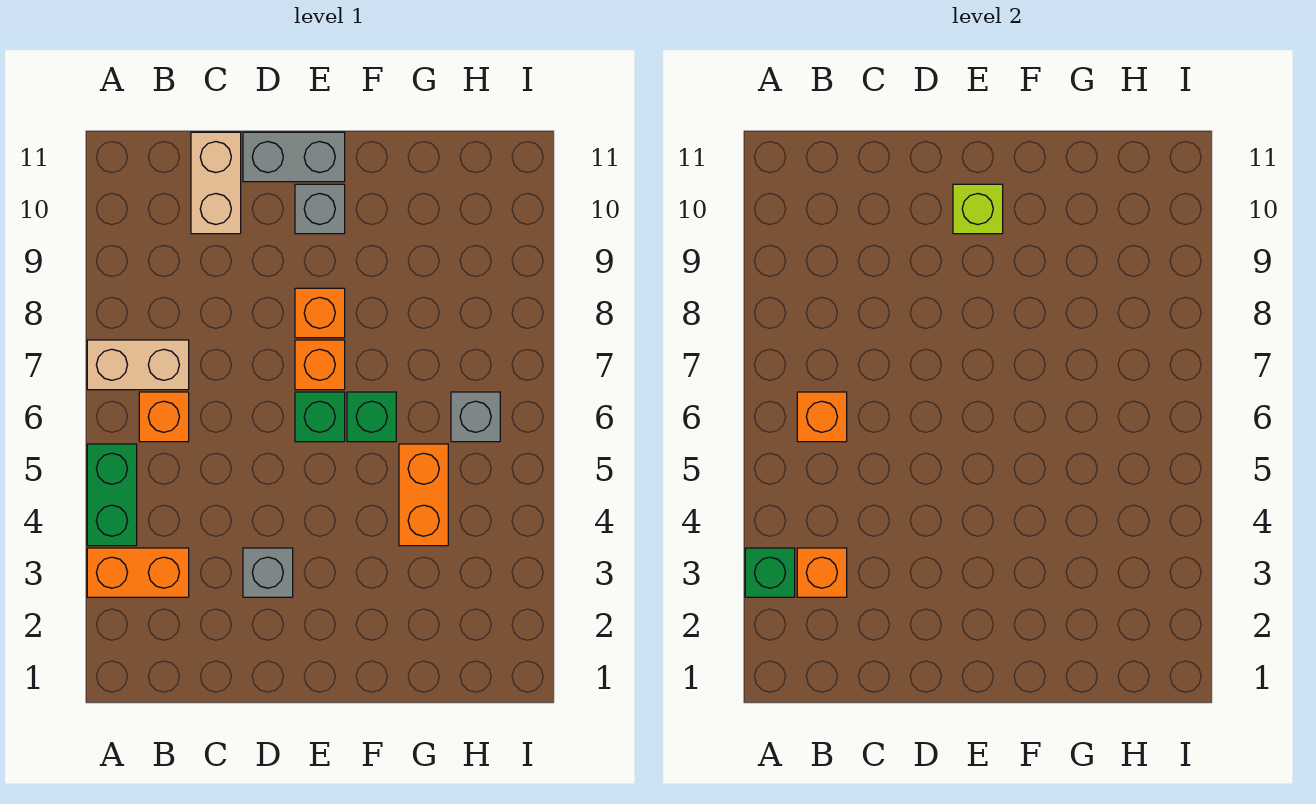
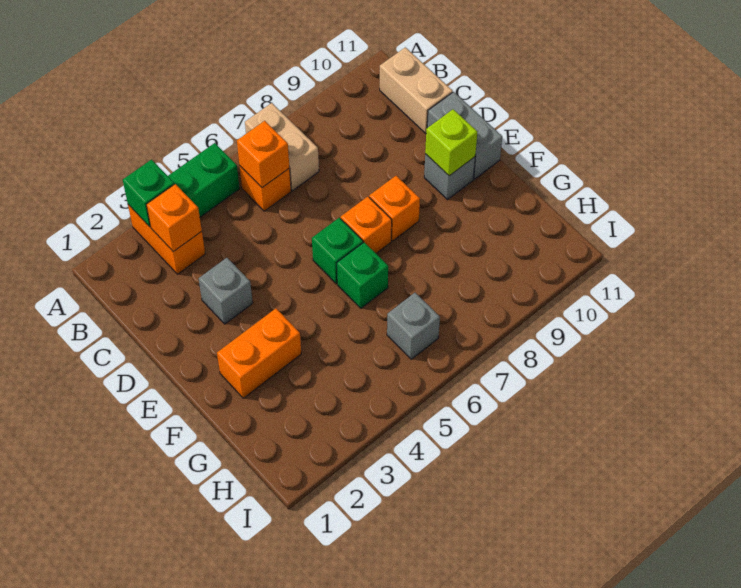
tan 1x2 brick [191,132,241,234] -> tan 1x2 brick turned to [380,47,453,133]
orange 1x2 brick [399,444,448,546] -> orange 1x2 brick moved to [217,309,301,398]

